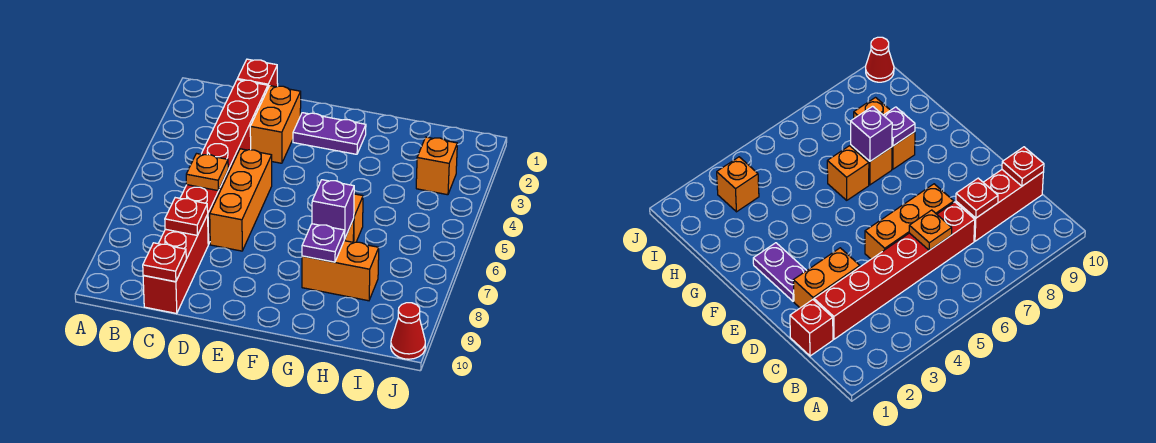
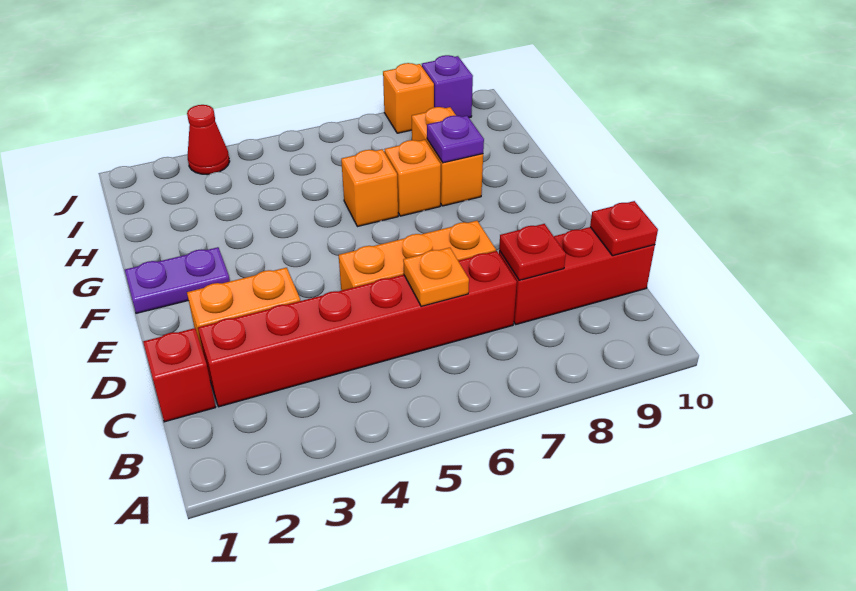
purple 1x2 plate [293,113,366,154] -> purple 1x2 plate turned to [125,247,230,313]
purple 1x1 brick [312,180,354,239] -> purple 1x1 brick moved to [422,55,473,118]
orange 1x1 brick [416,137,457,195] -> orange 1x1 brick moved to [383,63,434,133]
red 1x1 cone [391,303,425,359] -> red 1x1 cone moved to [187,105,230,175]

